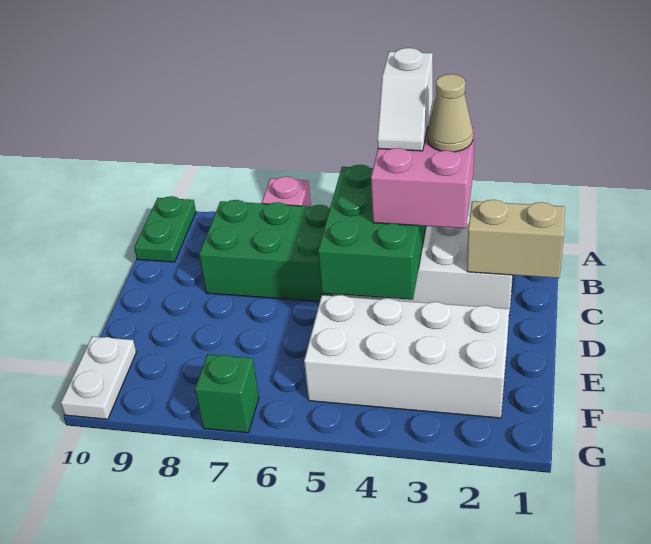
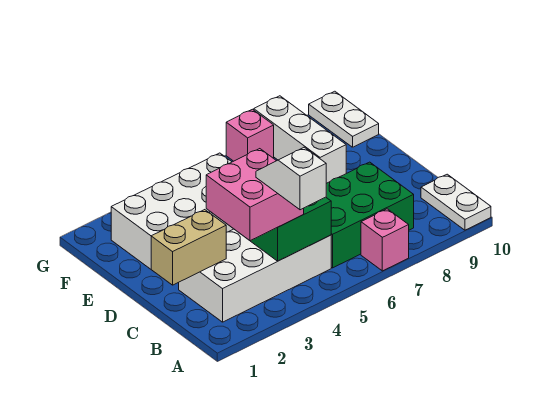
green 1x2 plate [134,196,196,262] -> white 1x2 plate [421,174,491,230]
tan 1x1 cone [428,74,473,152] -> none
none -> white 1x3 brick [254,96,346,183]
green 1x1 brick [195,354,259,433] -> pink 1x1 brick [226,109,274,161]

